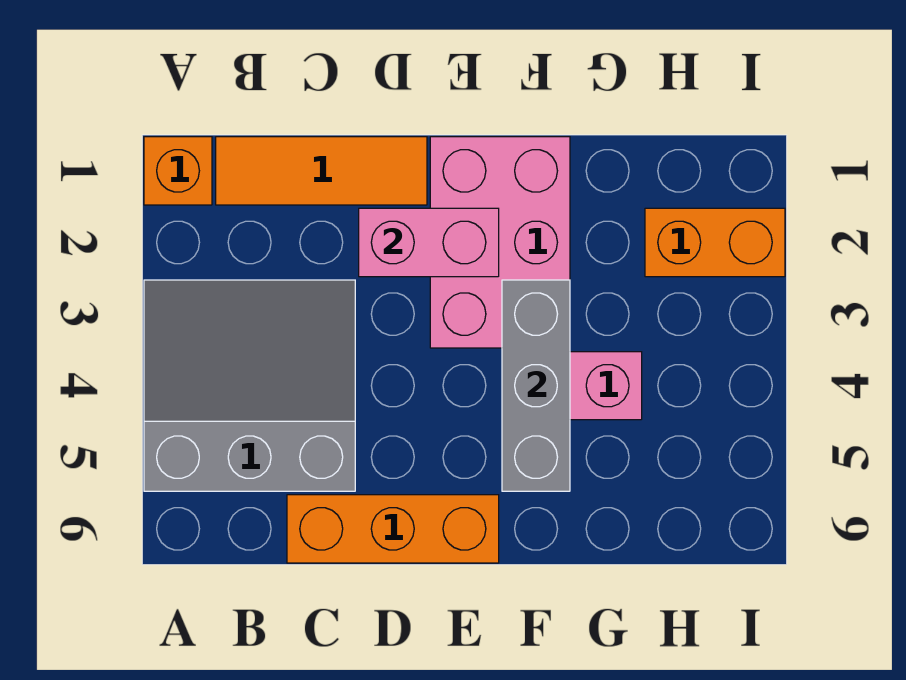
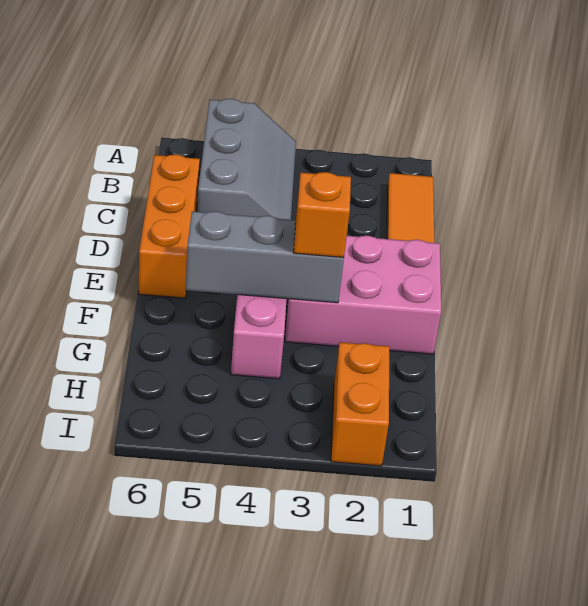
orange 1x1 brick [144,137,212,205] -> orange 1x1 brick moved to [294,172,351,257]
grey 3x3 slope [144,280,355,491] -> grey 2x3 slope [197,99,296,220]
pink 1x2 brick [359,208,499,277] -> none

